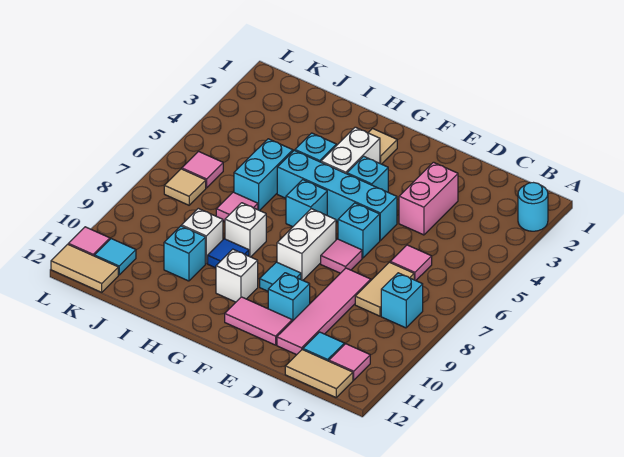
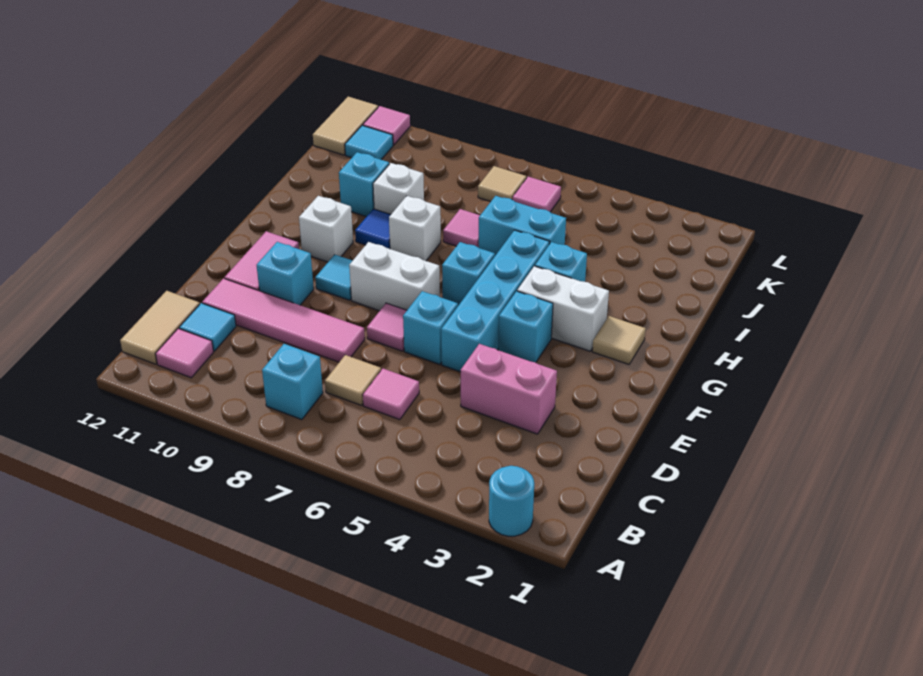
tan 1x2 tile [355,262,414,316] -> tan 1x1 tile [325,355,381,406]

